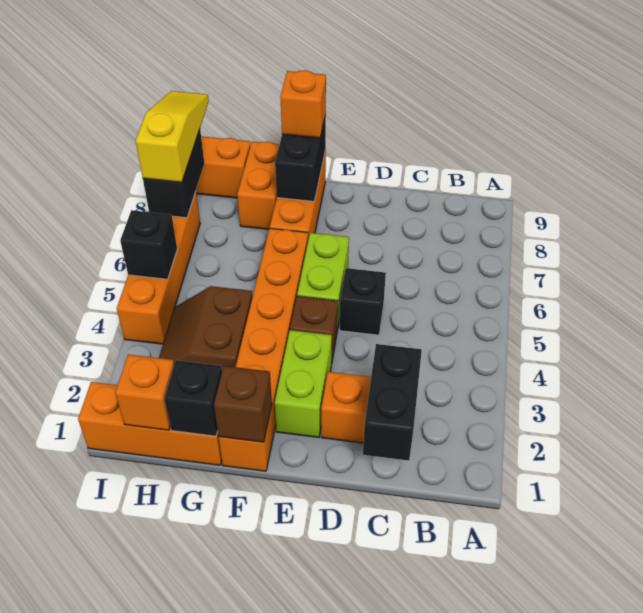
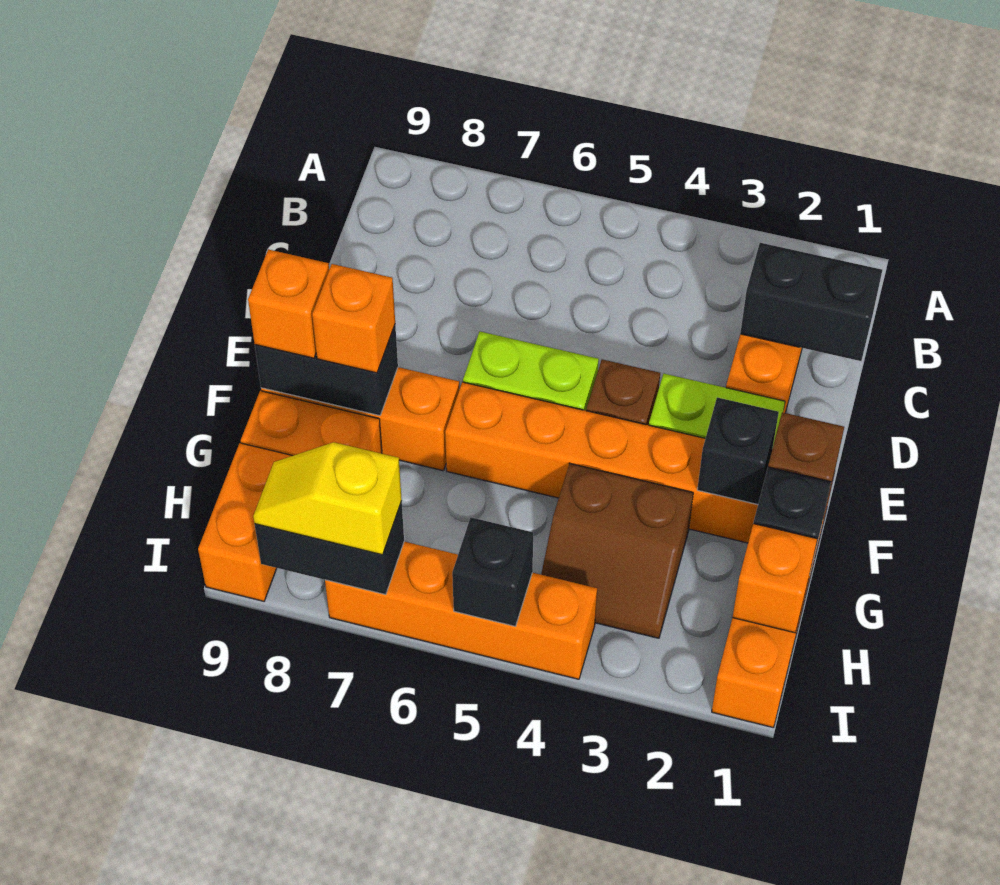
black 1x1 brick [340,268,386,335] -> black 1x1 brick moved to [697,397,779,504]
none -> orange 1x1 brick [312,264,395,373]
yellow 1x3 slope [136,91,209,182] -> yellow 1x2 slope [253,442,402,555]

